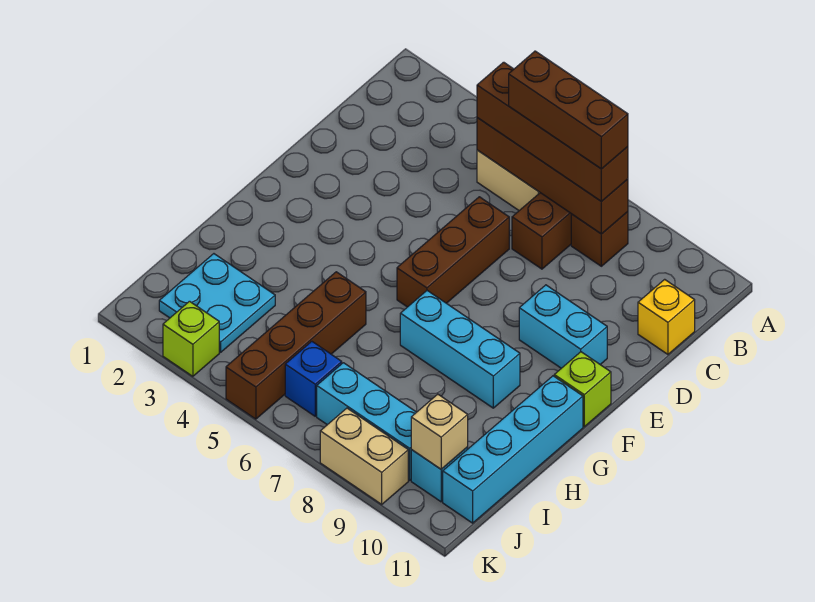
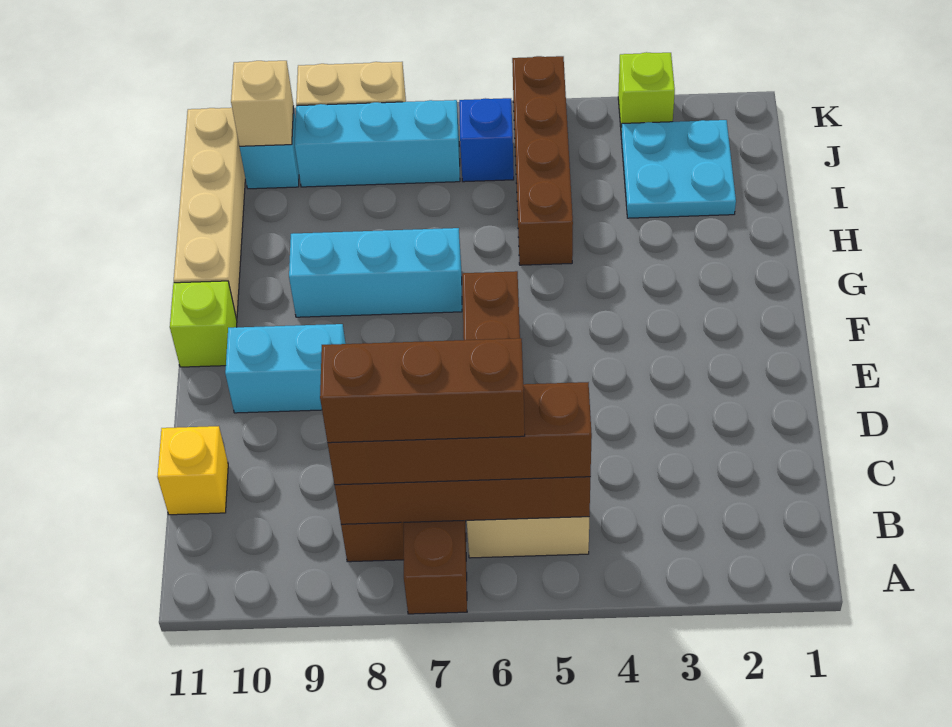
cyan 1x4 brick [443,376,583,523] -> tan 1x4 brick [174,108,245,319]

